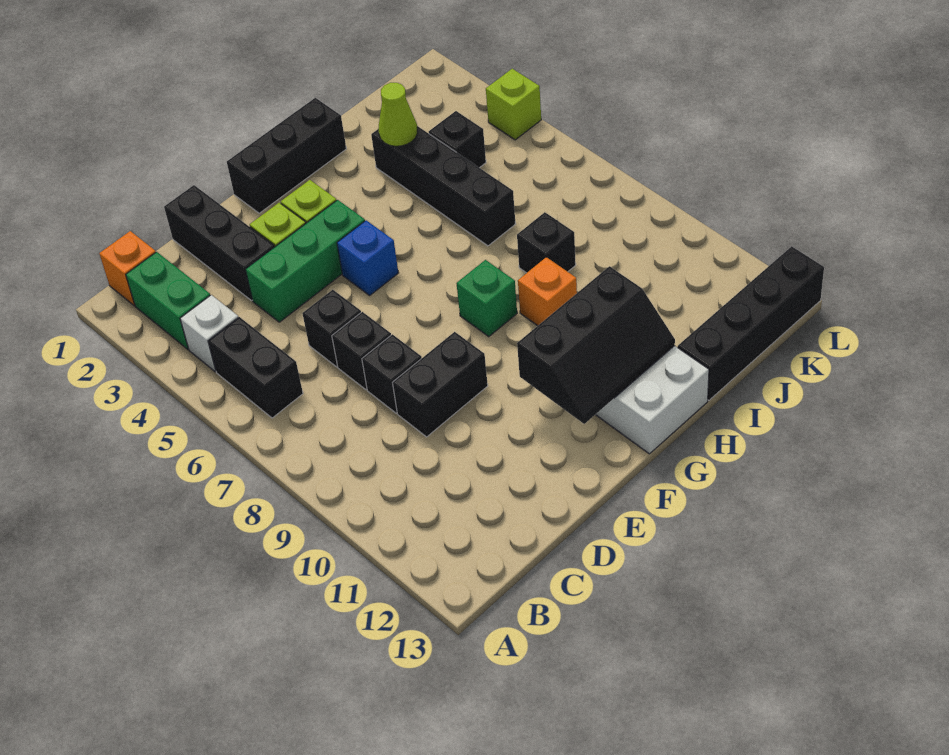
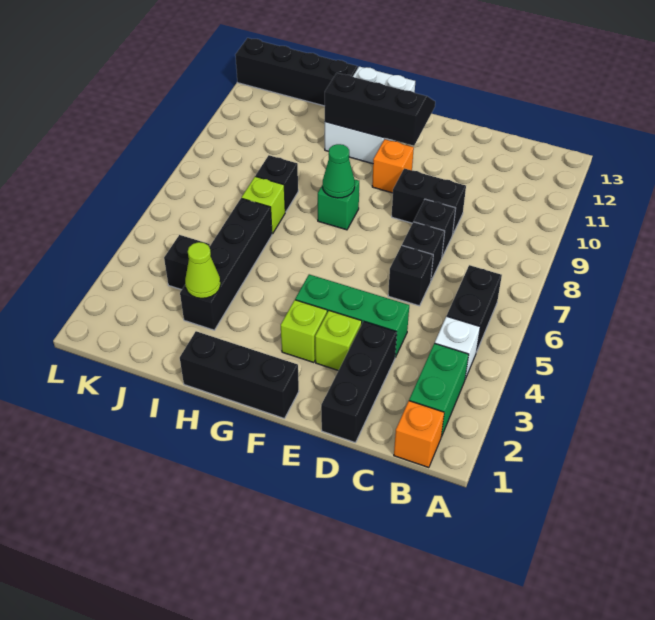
blue 1x1 brick [337,220,398,295] -> none
none -> green 1x1 cone [323,144,355,198]
orange 1x1 brick [518,257,577,326] -> orange 1x1 brick moved to [372,139,414,193]
lime 1x1 brick [486,69,541,140] -> lime 1x1 brick moved to [242,176,285,234]

